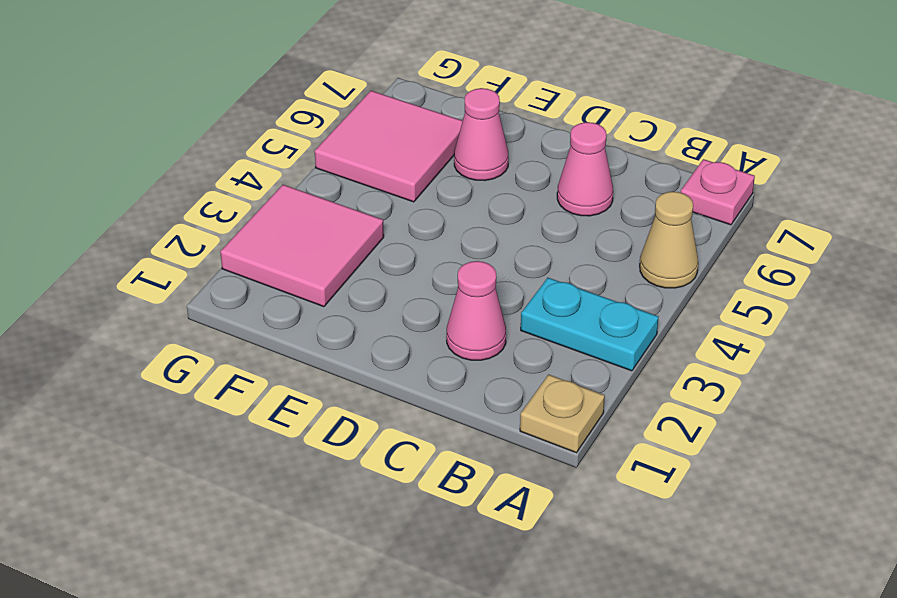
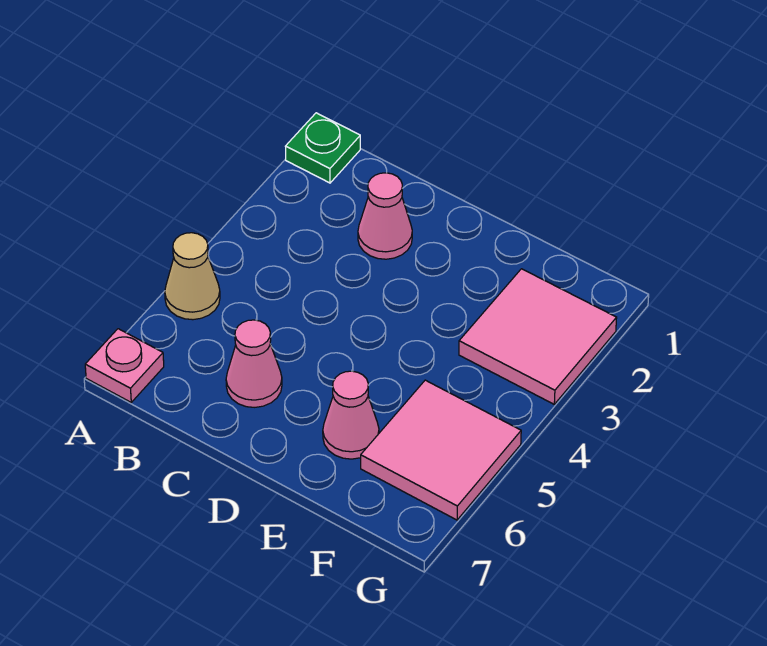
tan 1x1 plate [520,375,605,453] -> green 1x1 plate [285,113,360,183]
cyan 1x2 plate [521,278,658,371] -> none

